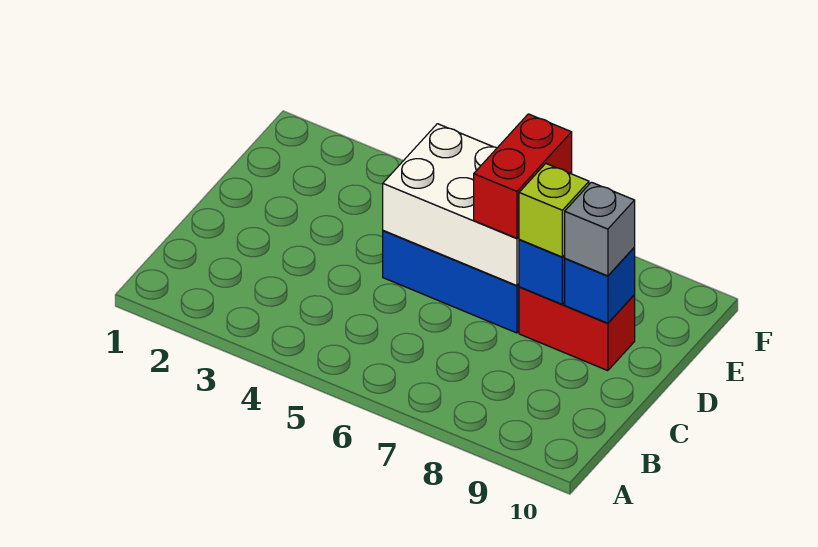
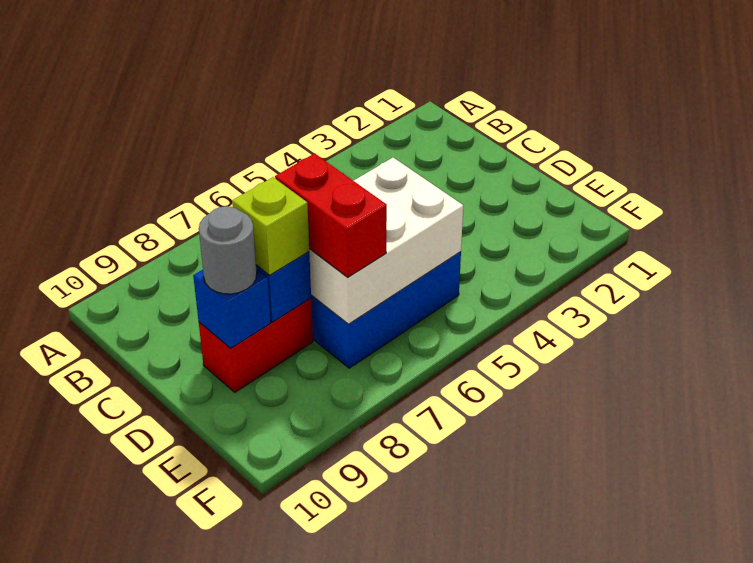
grey 1x1 brick [565,182,635,276] -> grey 1x1 round brick [199,206,257,294]

